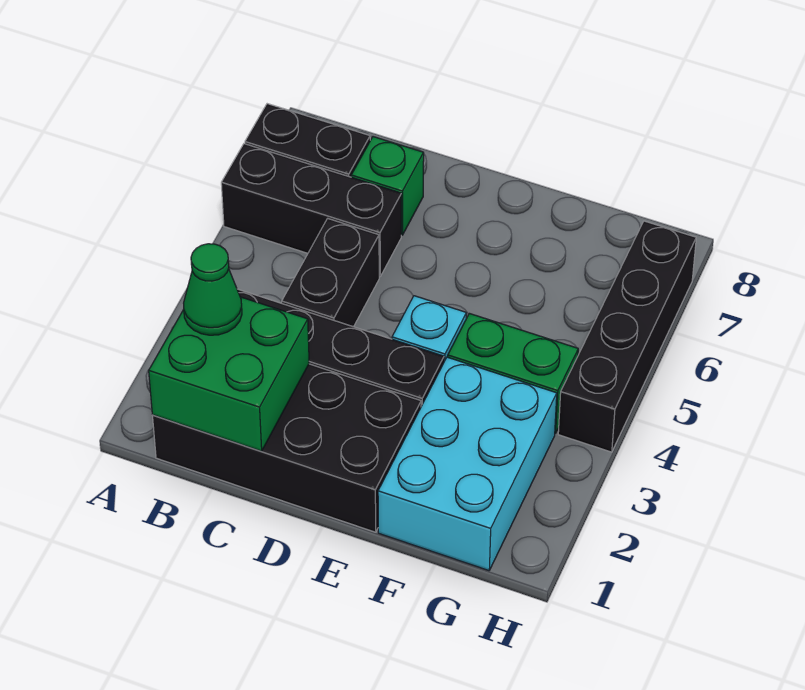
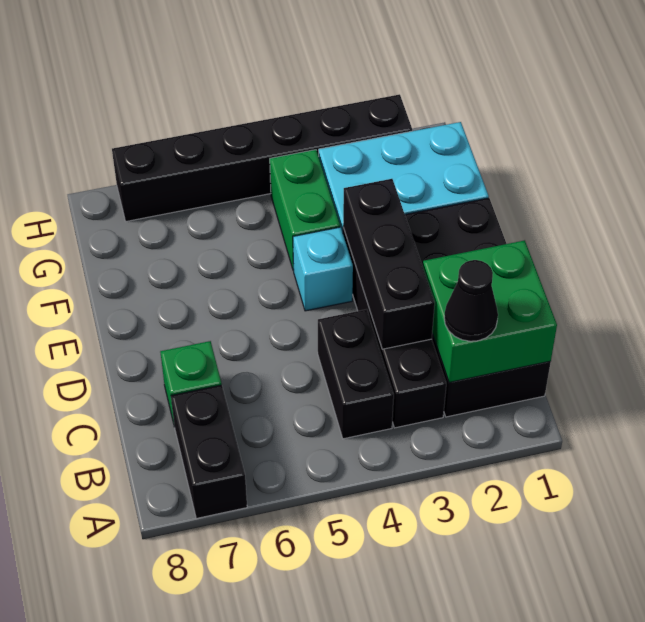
black 1x3 brick [221,144,401,276] -> black 1x3 brick moved to [343,179,435,349]
green 1x1 cone [184,244,242,335] -> black 1x1 cone [444,260,498,341]
black 1x2 brick [282,218,379,327] -> black 1x2 brick turned to [318,309,394,439]
black 1x4 brick [558,221,696,452] -> black 1x6 brick [112,94,412,221]

